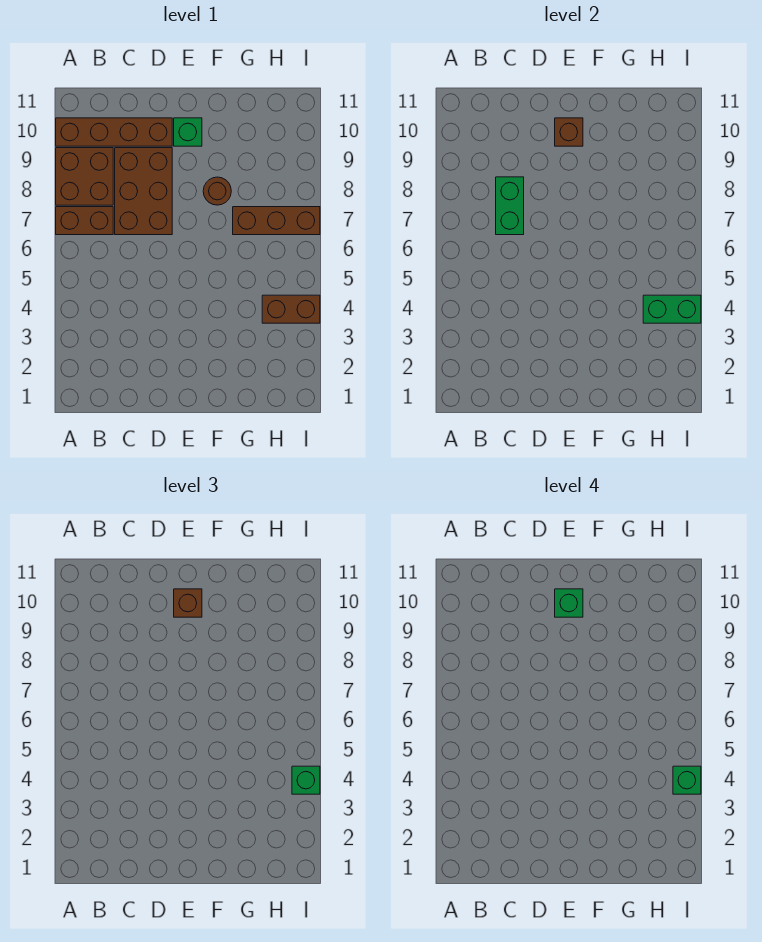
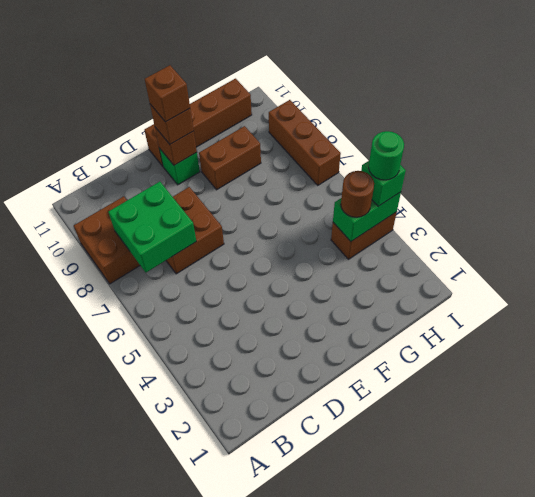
brown 1x2 brick [56,207,113,235] -> brown 1x2 brick moved to [199,126,261,190]
brown 1x4 brick [56,118,172,146] -> brown 1x4 brick moved to [144,79,252,166]
brown 2x3 brick [115,148,172,235] -> brown 2x2 brick [166,187,224,274]
green 1x2 brick [496,177,524,235] -> green 2x2 brick [109,182,196,273]
green 1x1 brick [555,589,583,617] -> brown 1x1 brick [145,65,190,122]
brown 1x1 round brick [203,177,231,205] -> brown 1x1 round brick moved to [341,171,374,217]
brown 1x3 brick [233,207,320,235] -> brown 1x3 brick turned to [269,100,341,185]
green 1x1 brick [673,766,701,794] -> green 1x1 round brick [369,131,404,180]

